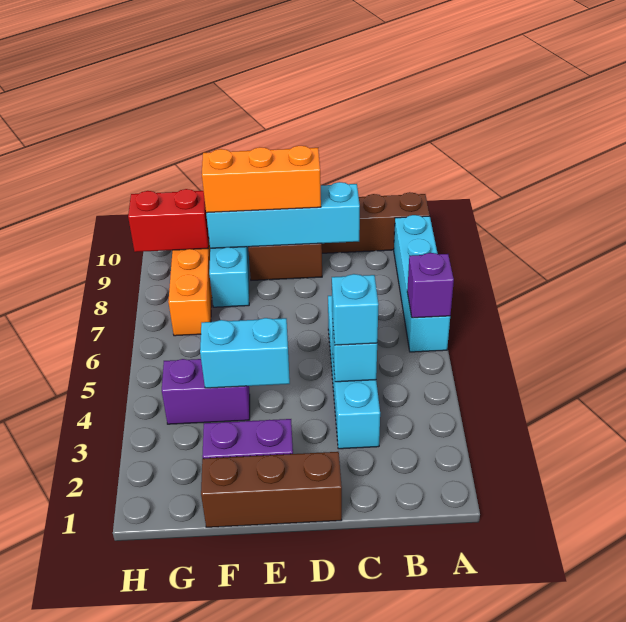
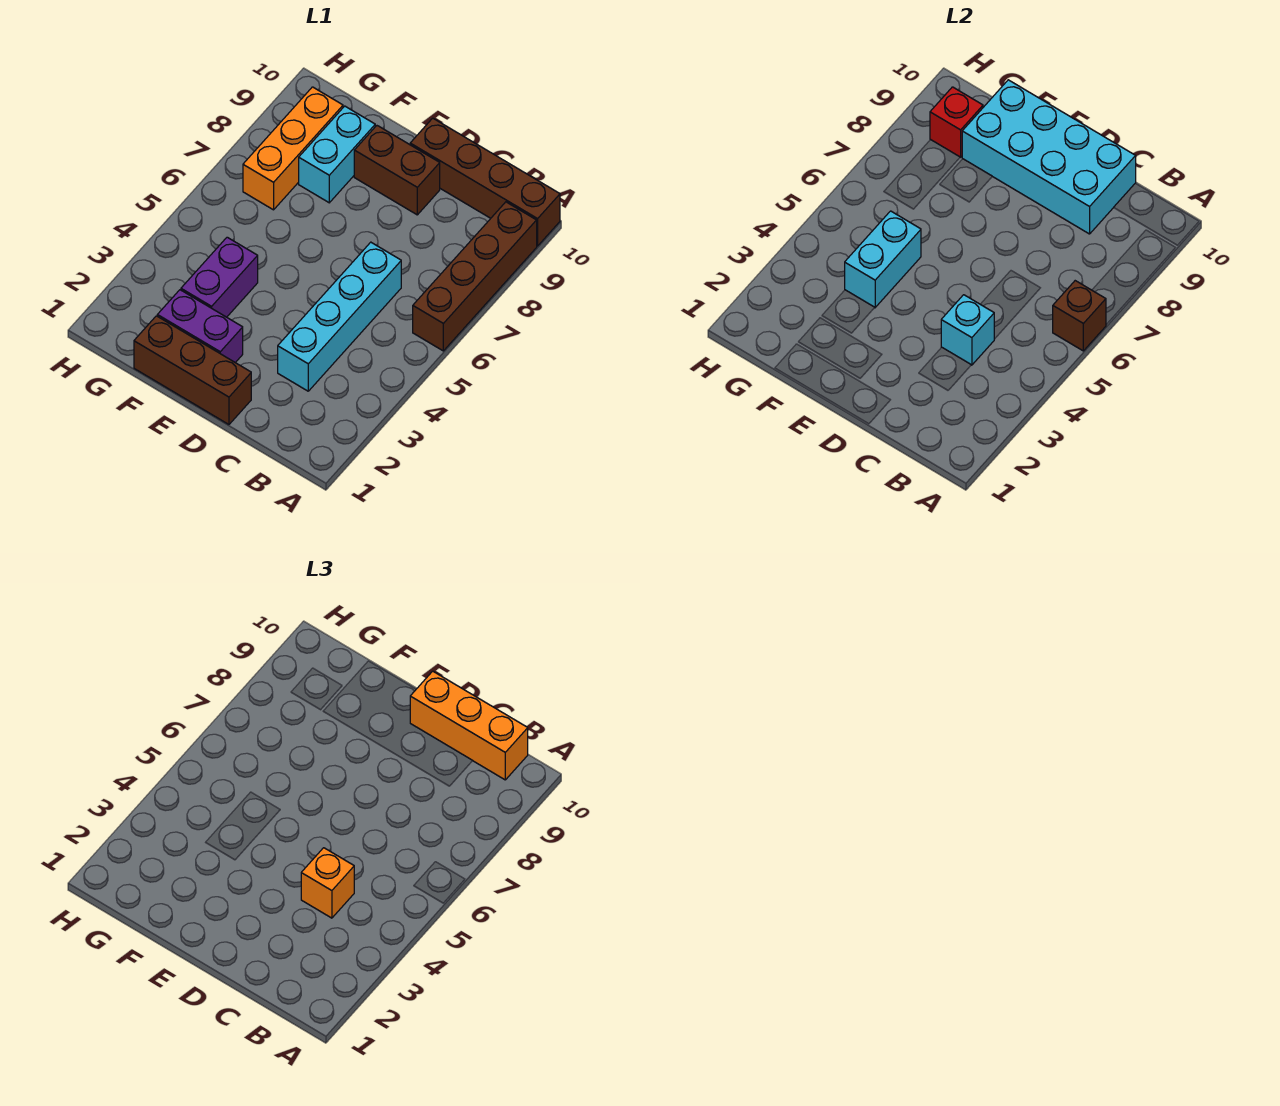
cyan 1x4 brick [394,215,450,352] -> brown 1x4 brick [413,202,537,351]
purple 1x1 brick [407,253,454,318] -> brown 1x1 brick [1053,281,1106,351]
cyan 1x1 brick [332,274,378,345] -> orange 1x1 brick [301,848,354,918]
cyan 1x4 brick [206,182,360,248] -> cyan 2x4 brick [962,80,1136,234]
orange 1x3 brick [202,146,321,213] -> orange 1x3 brick moved to [410,671,528,780]
cyan 1x2 brick [200,318,290,388] -> cyan 1x2 brick turned to [845,211,921,307]
purple 1x2 brick [162,359,250,424] -> purple 1x2 brick turned to [181,237,258,317]
red 1x2 brick [128,189,209,252] -> red 1x1 brick [930,87,983,157]

